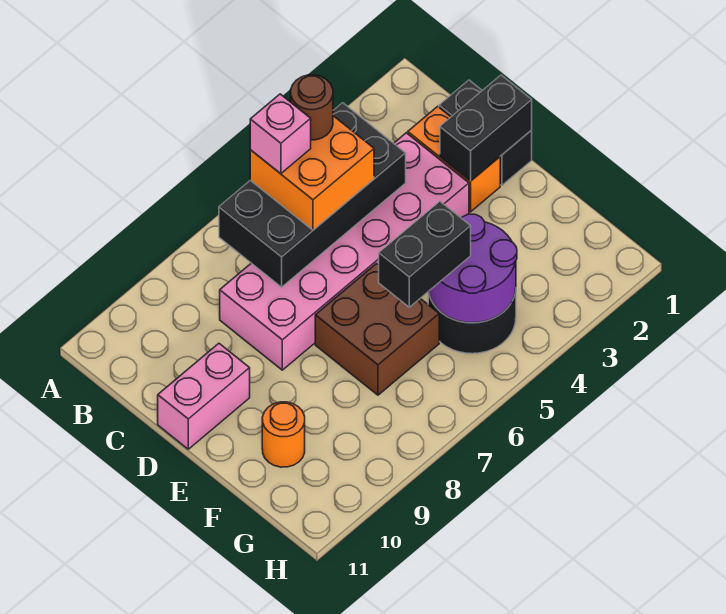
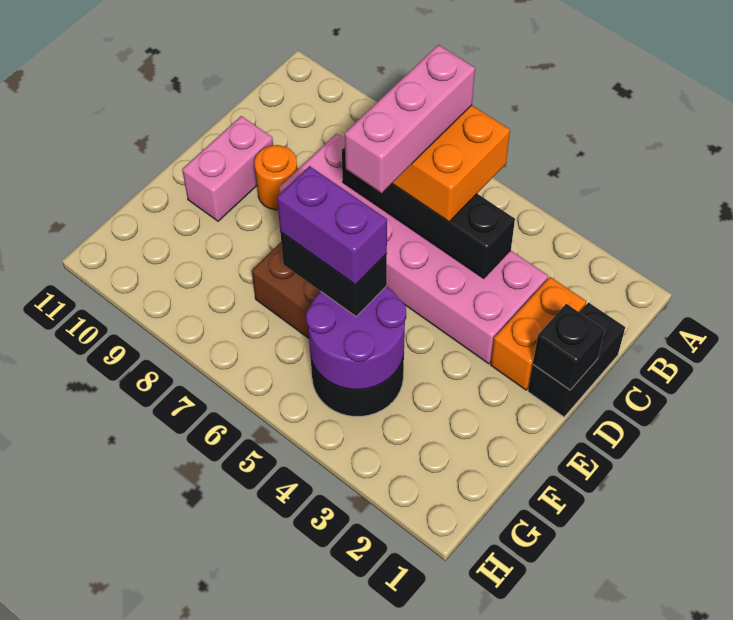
black 2x4 brick [219,103,406,287] -> black 1x4 brick [342,147,515,279]
brown 1x1 round brick [291,75,333,140] -> none
pink 1x1 brick [250,94,311,174] -> pink 1x3 brick [345,45,475,193]
black 1x2 brick [440,75,532,181] -> black 1x1 brick [533,304,605,390]
pink 1x2 brick [158,343,250,449] -> pink 1x2 brick turned to [182,116,273,221]
none -> purple 1x2 brick [277,166,387,285]
orange 1x1 round brick [262,402,305,467] -> orange 1x1 round brick moved to [254,145,297,210]

